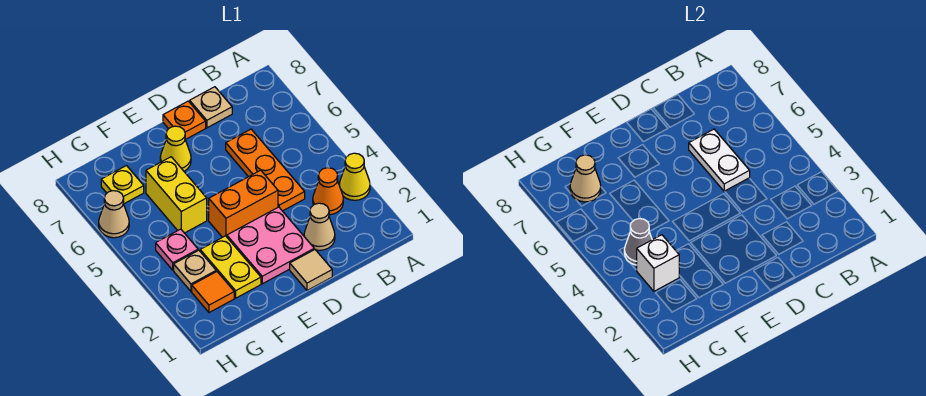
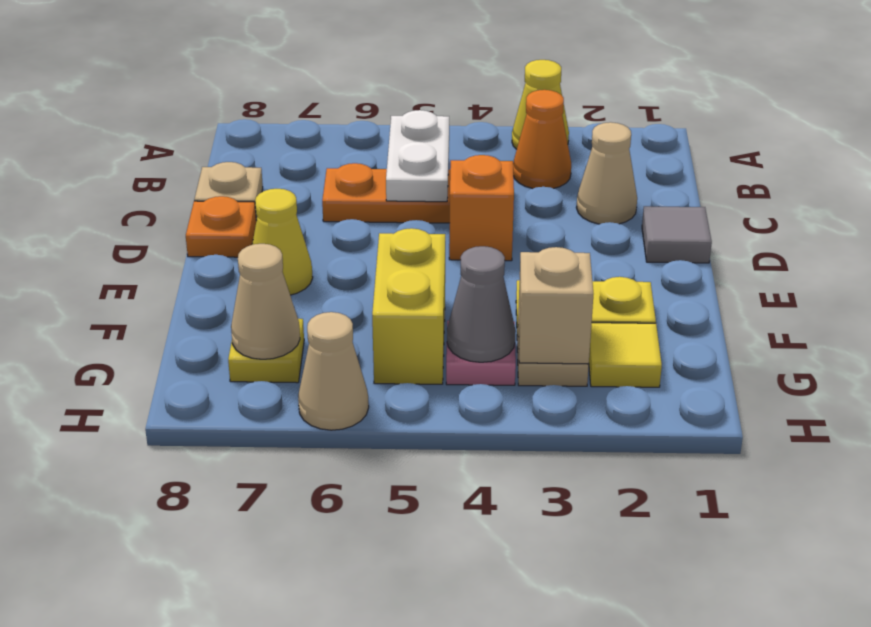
white 1x2 plate [689,129,750,191] -> white 1x2 plate turned to [386,110,449,202]
tan 1x1 tile [290,249,332,291] -> grey 1x1 tile [642,206,712,263]
pink 2x2 plate [227,207,314,284] -> none
orange 1x2 brick [209,170,278,237] -> orange 1x1 brick [449,155,514,261]
yellow 1x2 brick [146,157,207,233] -> yellow 1x2 brick turned to [372,228,445,384]
orange 1x1 tile [192,272,234,313] -> yellow 1x1 tile [589,323,662,387]
white 1x1 brick [636,235,679,291] -> tan 1x1 brick [518,247,593,364]

